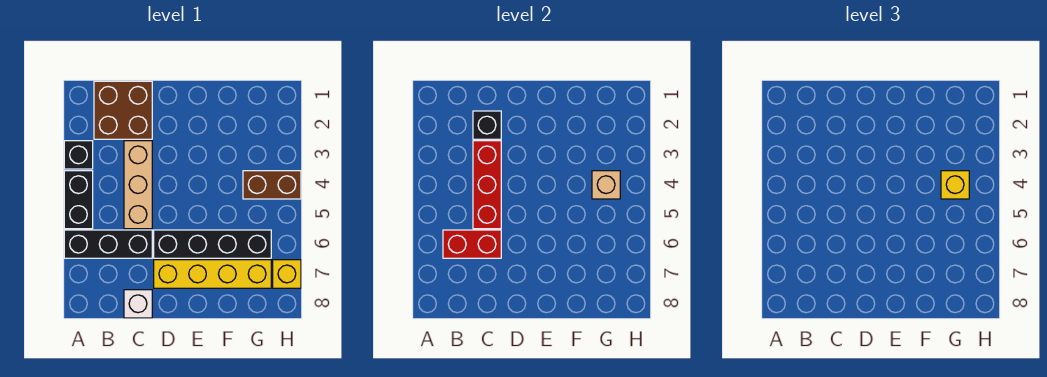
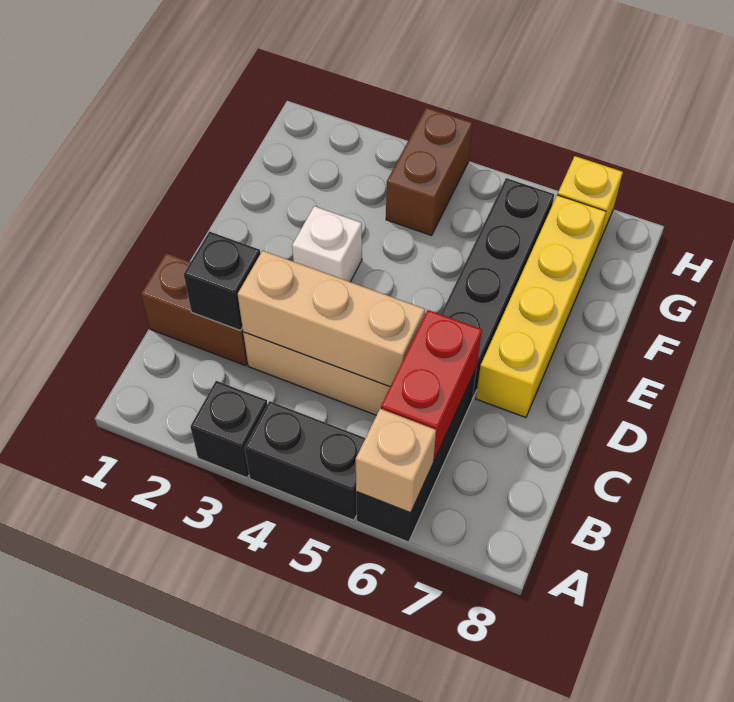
brown 2x2 brick [94,81,152,139] -> brown 1x2 brick [141,253,248,366]
red 1x3 brick [473,141,501,229] -> tan 1x3 brick [238,251,425,387]
white 1x1 brick [124,290,152,318] -> white 1x1 brick moved to [292,206,362,282]
tan 1x1 brick [592,171,620,199] -> tan 1x1 brick moved to [356,409,436,513]
yellow 1x1 brick [941,171,969,199] -> none

